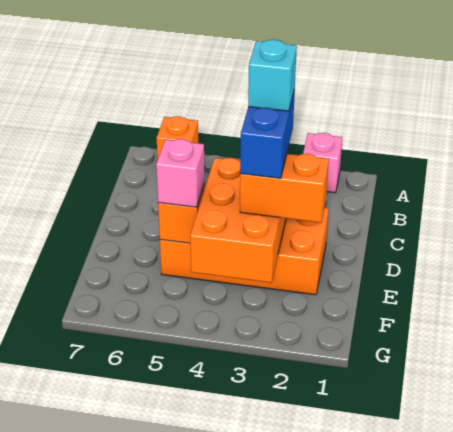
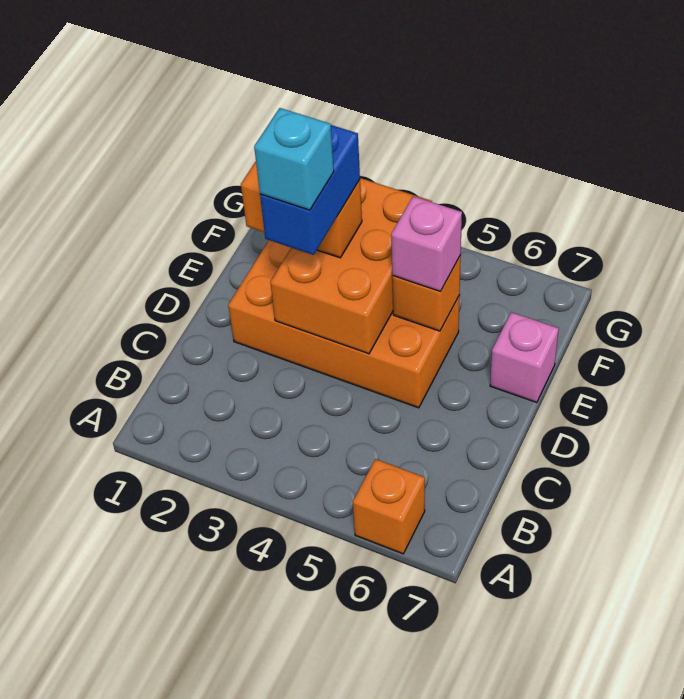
pink 1x1 brick [303,133,342,193] -> pink 1x1 brick moved to [490,312,559,403]

